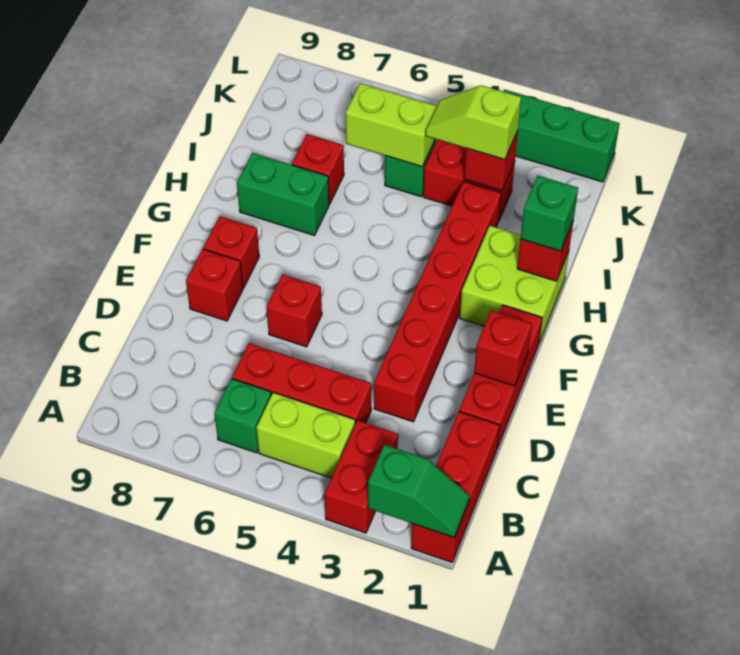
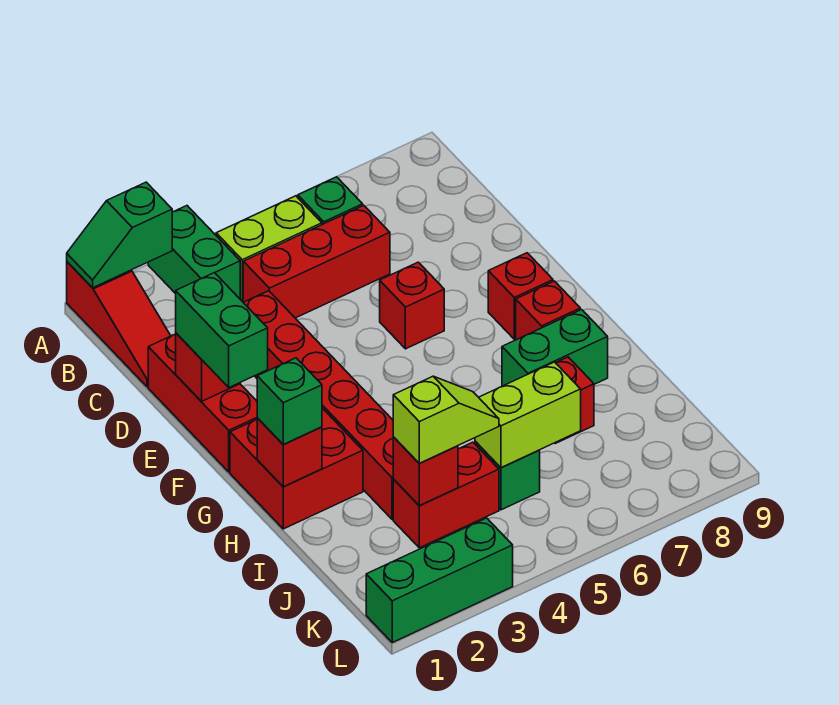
red 1x3 brick [411,412,499,562] -> red 1x3 slope [67,262,171,387]
red 1x2 brick [325,420,398,533] -> green 1x2 brick [148,206,240,299]
none -> green 1x2 brick [176,273,268,387]
red 1x1 brick [186,249,243,321] -> red 1x1 brick moved to [516,281,580,340]
lime 2x2 brick [460,226,569,343] -> red 2x2 brick [230,408,363,529]

